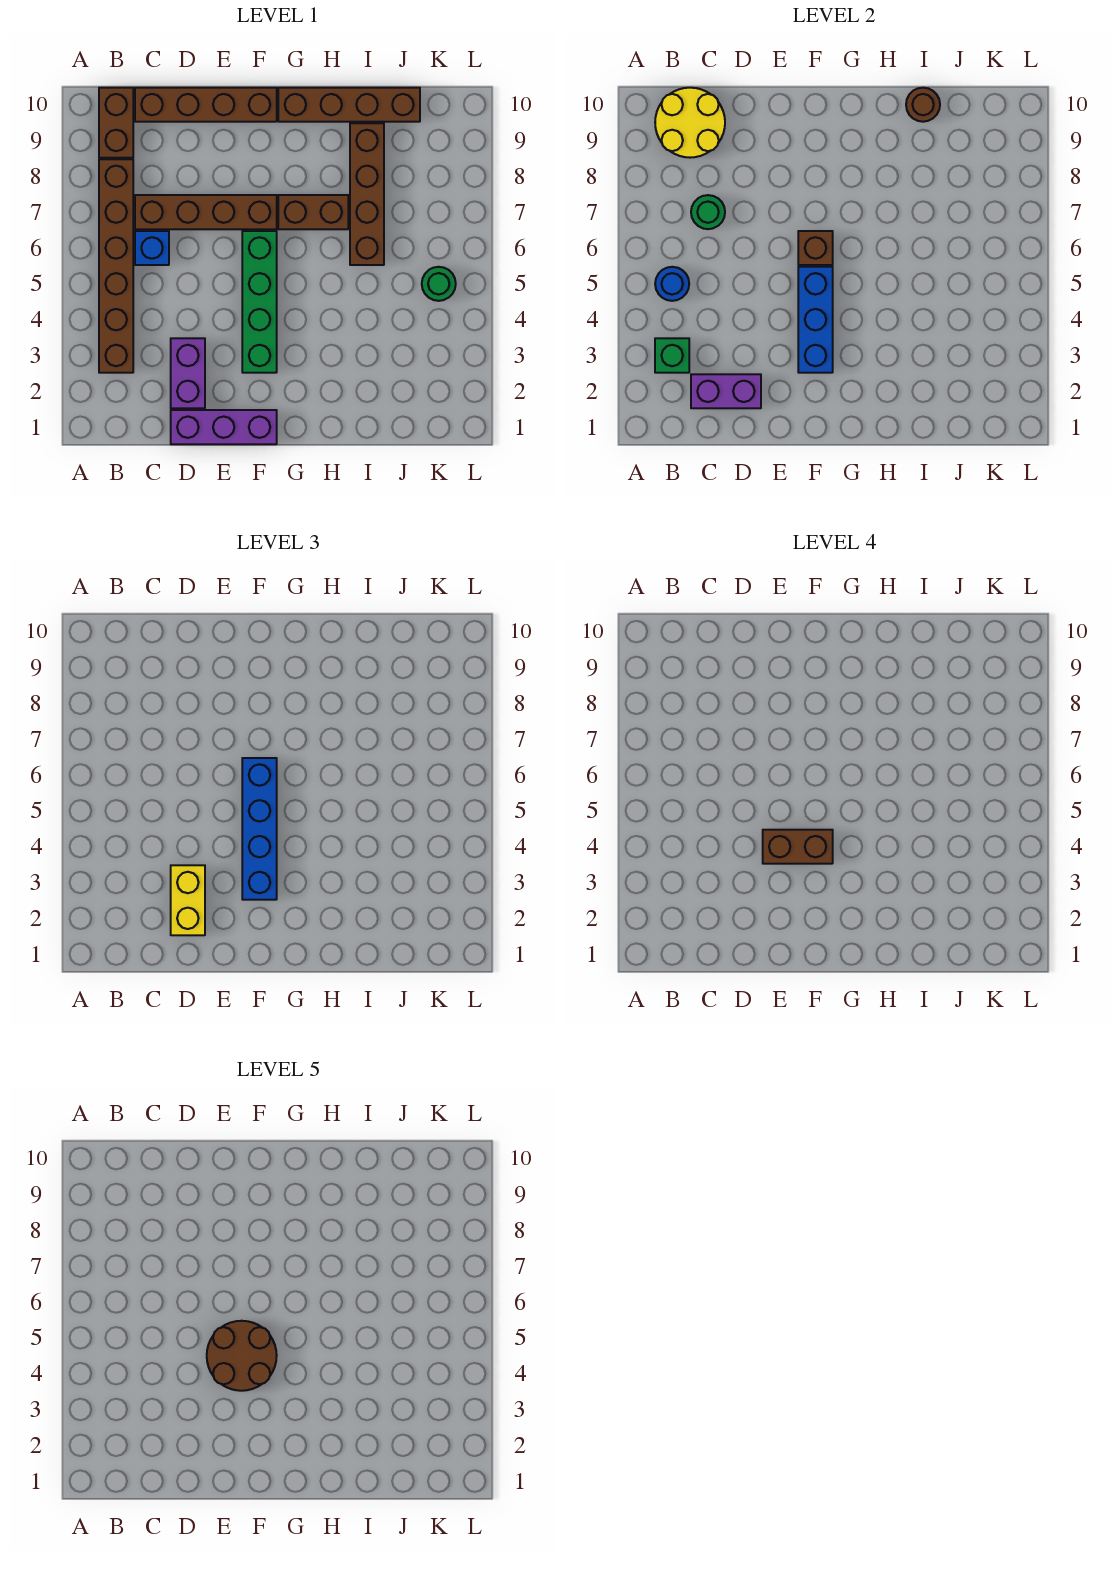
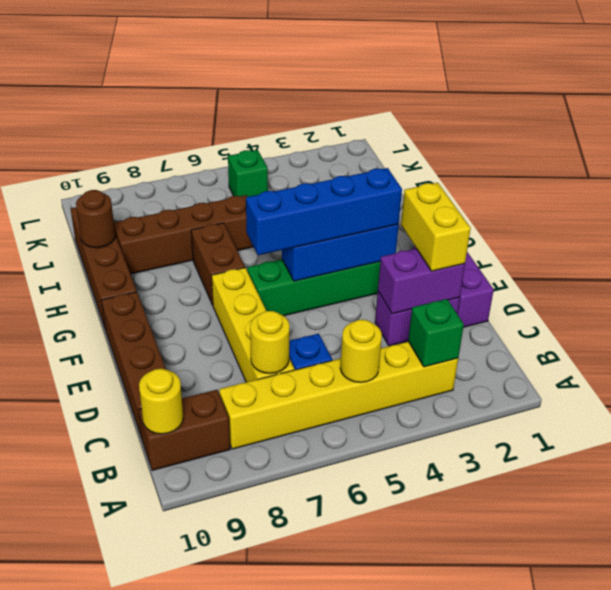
brown 1x6 brick [99,159,133,373] -> yellow 1x6 brick [219,342,458,449]
blue 1x1 round brick [655,267,689,301] -> yellow 1x1 round brick [340,320,382,382]
yellow 2x2 round brick [655,88,725,158] -> yellow 1x1 round brick [139,369,183,434]
purple 1x2 brick [691,374,761,408] -> purple 1x2 brick turned to [378,249,465,314]
brown 1x4 brick [135,195,277,229] -> yellow 1x4 brick [212,268,294,382]
green 1x1 round brick [691,195,725,229] -> yellow 1x1 round brick [250,311,290,374]
yellow 1x2 brick [171,865,205,935] -> yellow 1x2 brick turned to [401,183,471,271]
brown 1x2 brick [763,830,833,864] -> none
brown 2x2 round brick [207,1321,277,1391] -> none
brown 1x1 brick [798,231,833,265] -> none
green 1x1 round brick [422,267,456,301] -> green 1x1 brick [228,150,268,197]

